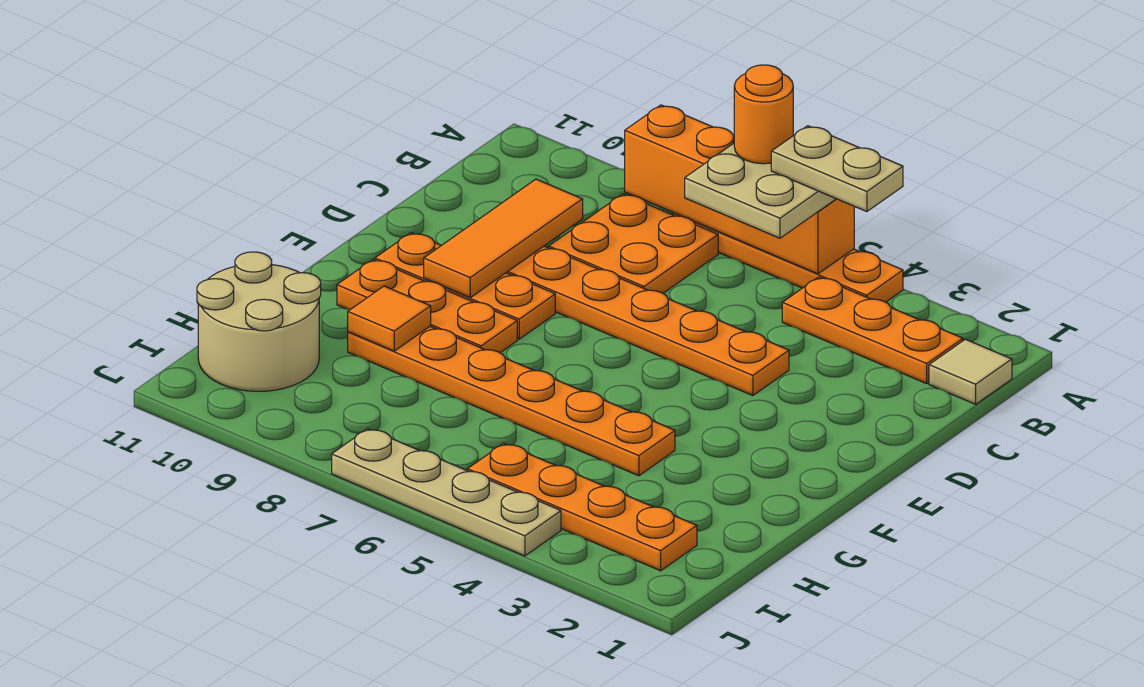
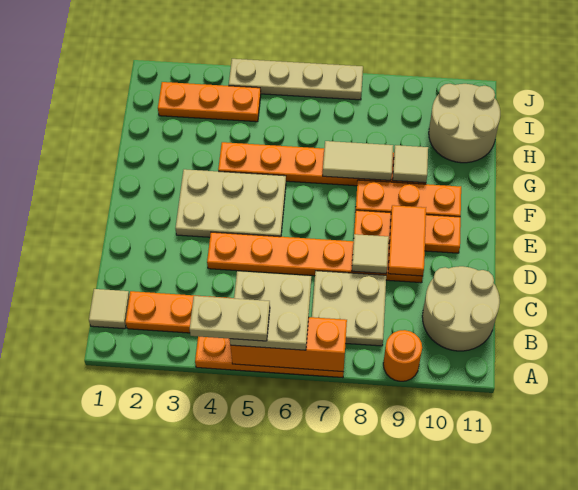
orange 1x4 brick [625,105,854,274] -> orange 1x3 brick [230,317,347,372]
orange 1x1 round brick [734,65,793,164] -> orange 1x1 round brick moved to [383,330,422,381]
orange 2x2 plate [549,194,718,293] -> tan 2x2 plate [312,271,386,346]
none -> tan 2x2 round brick [422,266,500,351]
orange 1x3 tile [424,179,583,298] -> orange 1x2 tile [388,205,426,276]
none -> tan 1x1 tile [352,234,389,274]
none -> tan 2x3 plate [175,169,286,237]
none -> tan 1x2 tile [323,141,393,180]
orange 1x1 tile [348,286,431,351] -> tan 1x1 tile [393,145,428,183]
orange 1x4 plate [467,443,697,571] -> orange 1x3 plate [158,82,261,122]

